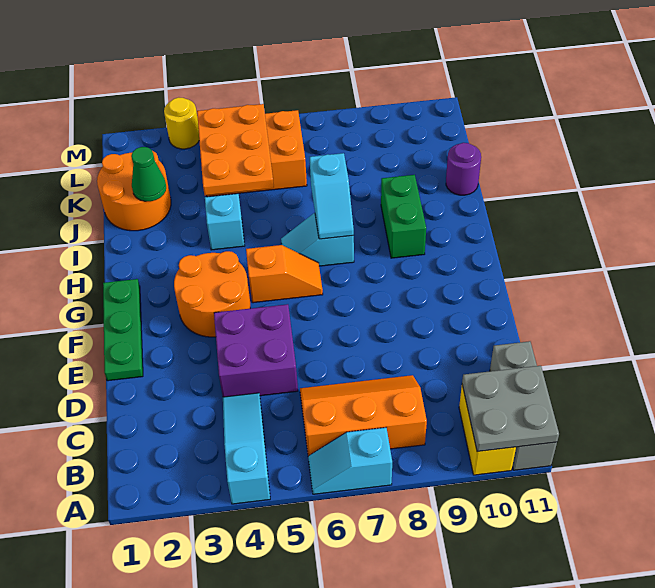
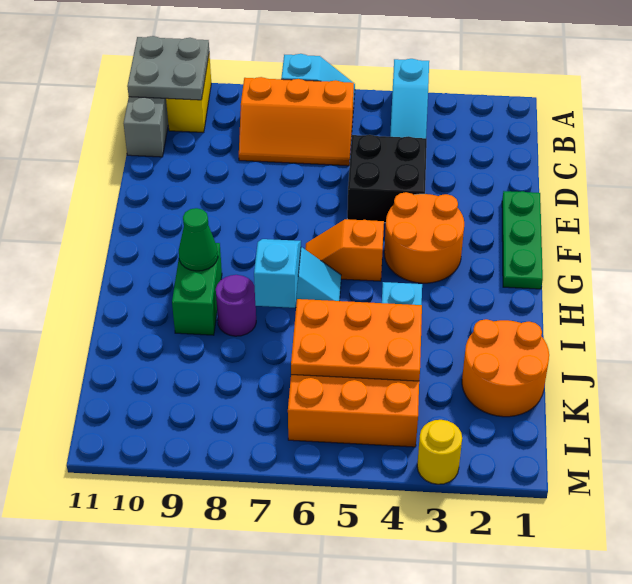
purple 2x2 brick [214,304,298,397] -> black 2x2 brick [347,135,427,223]
green 1x1 cone [131,147,166,201] -> green 1x1 cone moved to [179,208,218,271]
orange 2x3 plate [197,104,274,196] -> orange 2x3 plate turned to [291,299,422,381]
purple 1x1 round brick [446,143,481,195] -> purple 1x1 round brick moved to [216,275,256,336]

